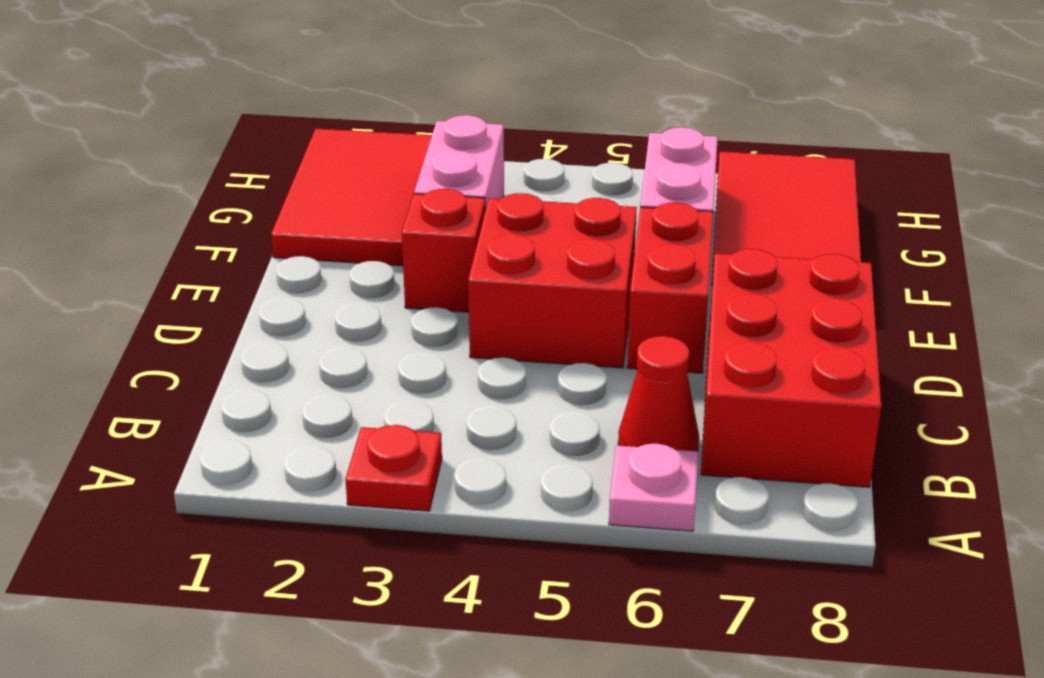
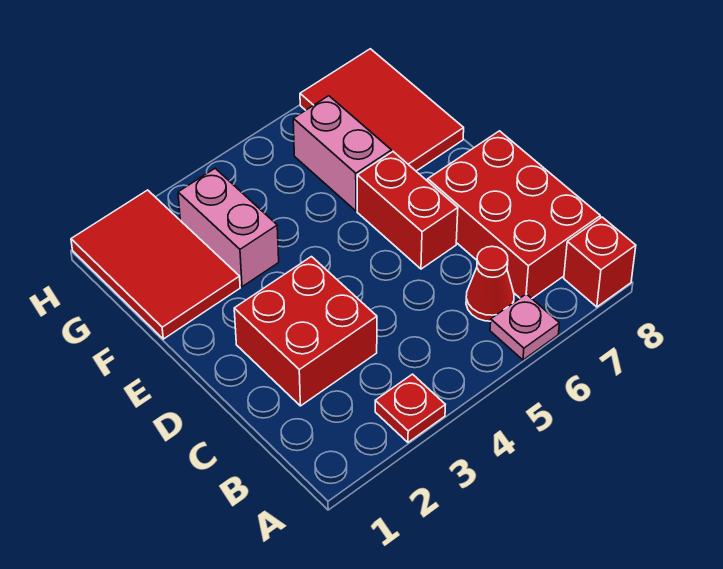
red 2x2 brick [468,193,637,368] -> red 2x2 brick moved to [234,257,377,406]
red 1x1 brick [402,189,485,312] -> red 1x1 brick moved to [564,217,636,307]

